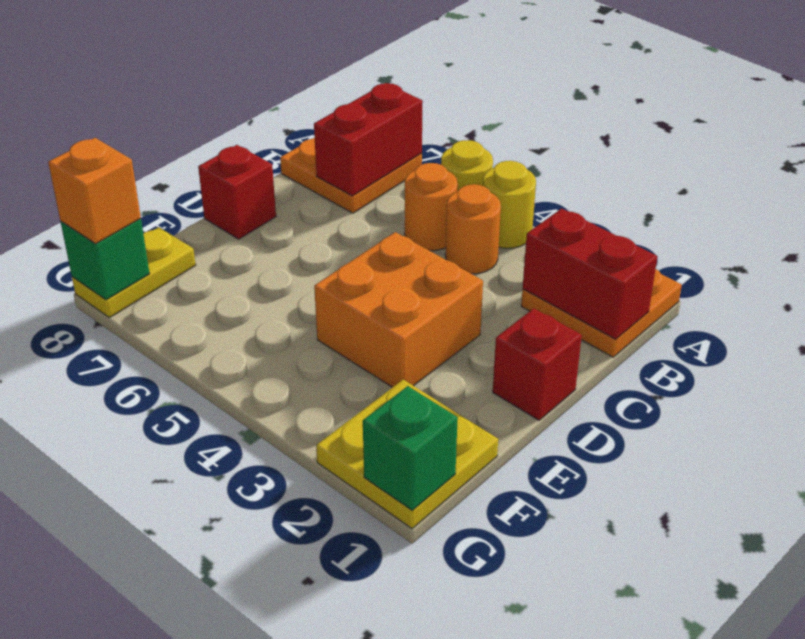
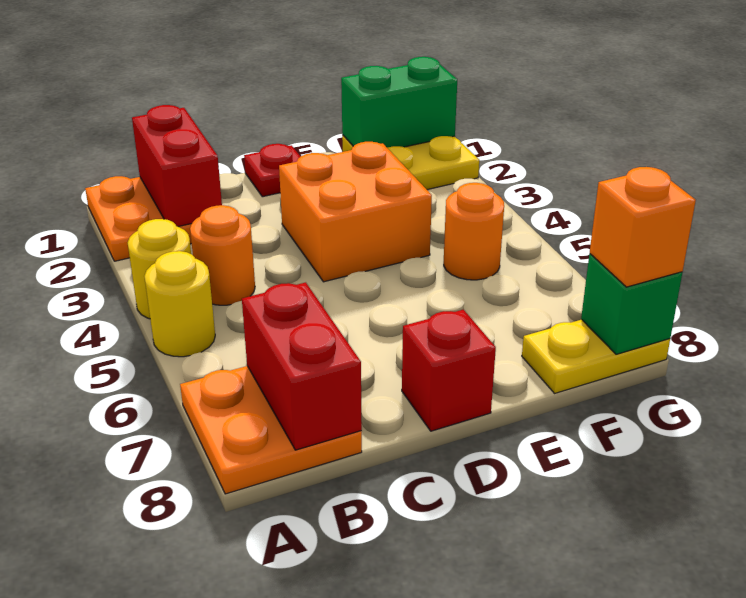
red 1x2 brick [314,83,423,196] -> red 1x2 brick turned to [242,282,362,450]
orange 1x1 round brick [405,163,458,251] -> orange 1x1 round brick moved to [444,183,504,280]
red 1x1 brick [493,308,582,420] -> red 1x1 plate [244,144,301,197]
green 1x1 brick [363,386,458,510] -> green 1x2 brick [341,57,457,148]

